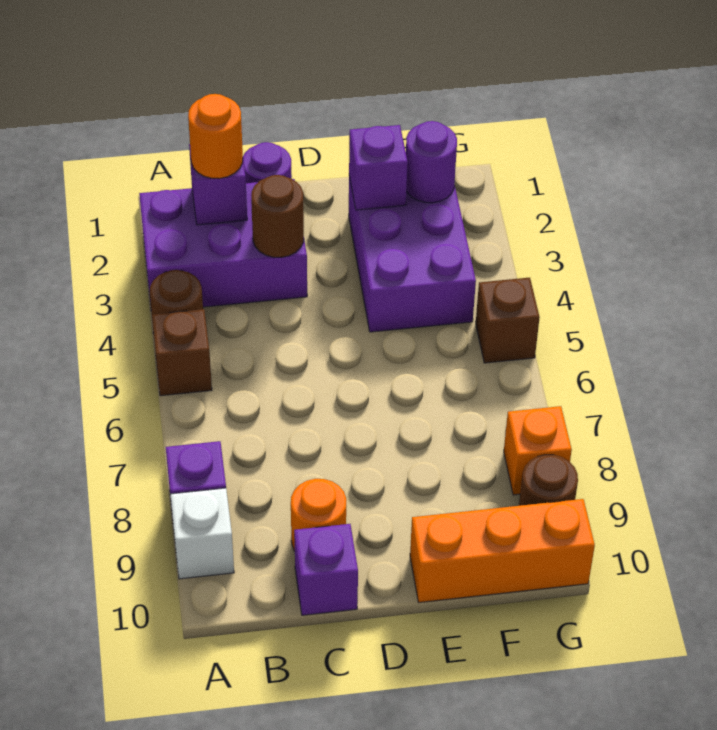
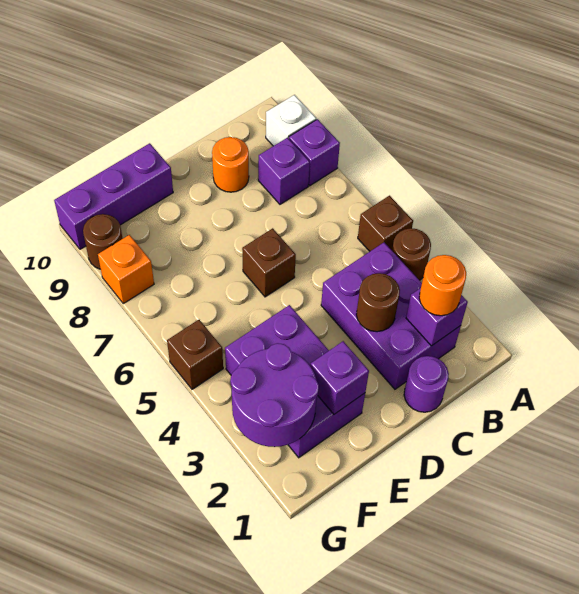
purple 2x3 brick [139,179,307,307] -> purple 2x3 brick turned to [321,242,461,389]
purple 1x1 brick [294,524,358,615] -> purple 1x1 brick moved to [258,138,310,204]
none -> brown 1x1 brick [242,228,296,297]
orange 1x3 brick [410,499,595,602] -> purple 1x3 brick [54,143,173,249]
purple 1x1 round brick [406,121,457,203] -> purple 2x2 round brick [230,343,319,447]

